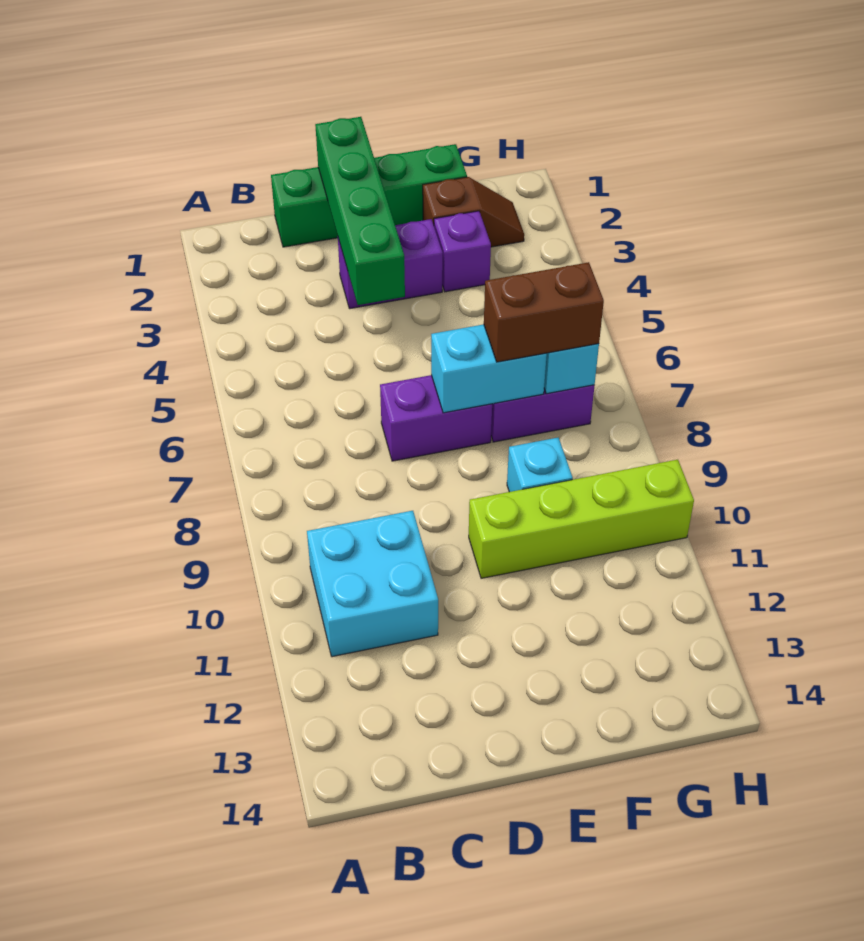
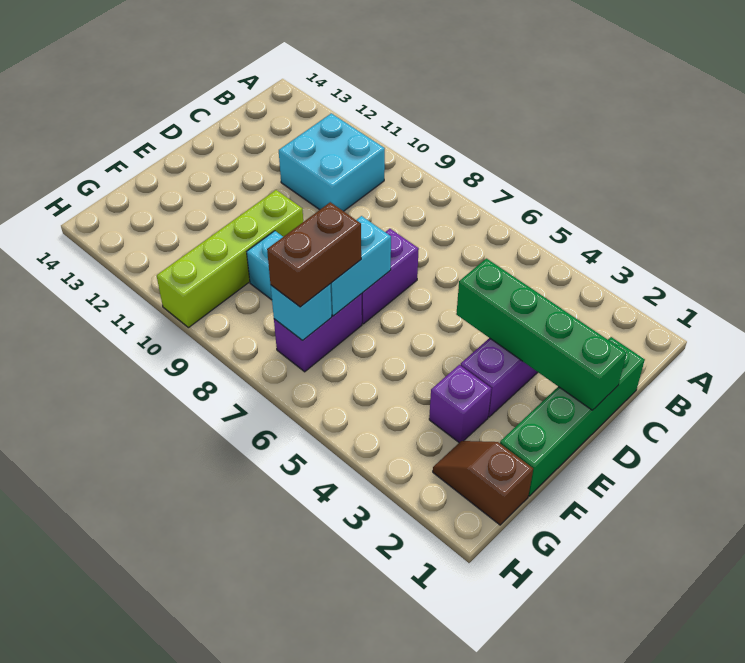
brown 1x2 slope [423,177,524,247] -> brown 1x2 slope turned to [433,441,533,525]

